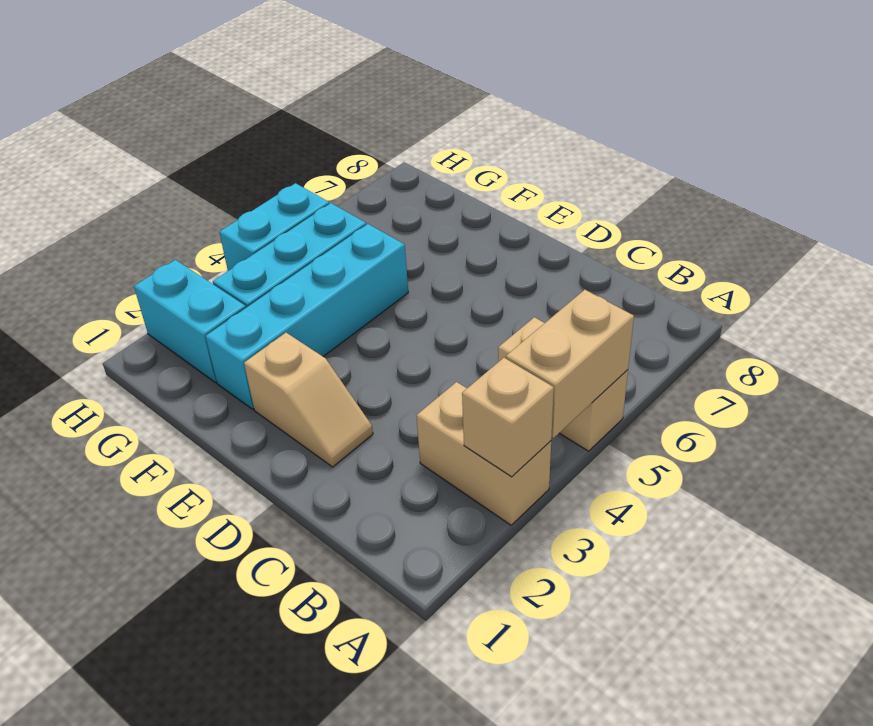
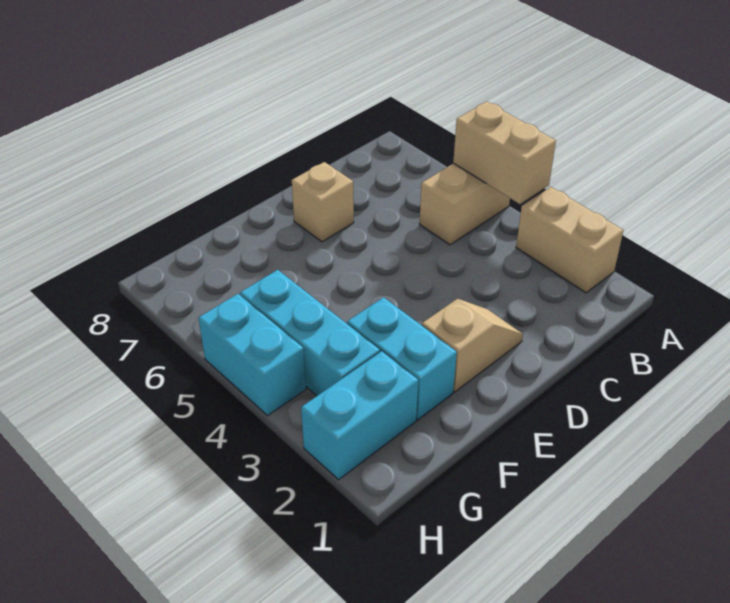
tan 1x2 brick [417,382,551,525] -> tan 1x2 brick turned to [516,187,624,293]
tan 1x1 brick [462,358,554,477] -> tan 1x1 brick moved to [292,162,354,242]
cyan 1x4 brick [205,224,408,409] -> cyan 1x2 brick [347,297,457,420]

